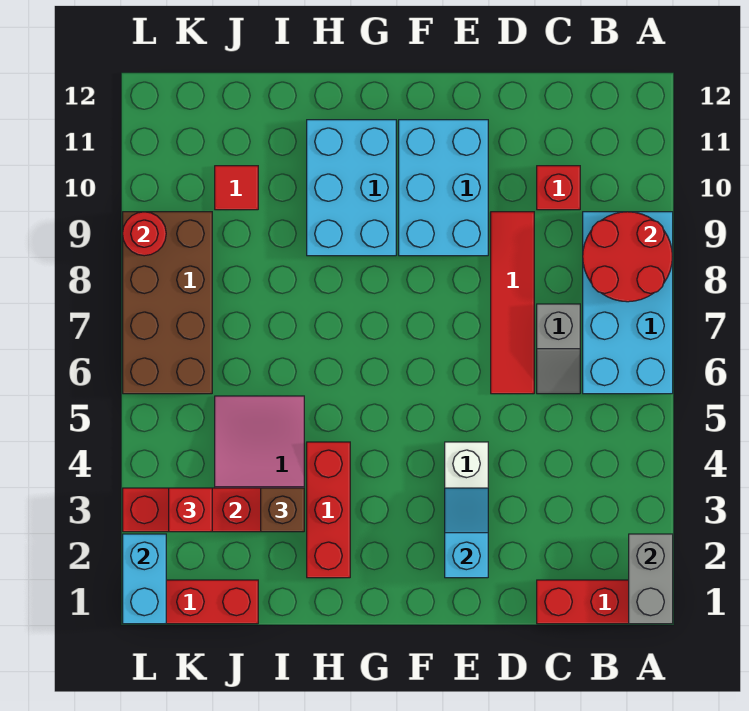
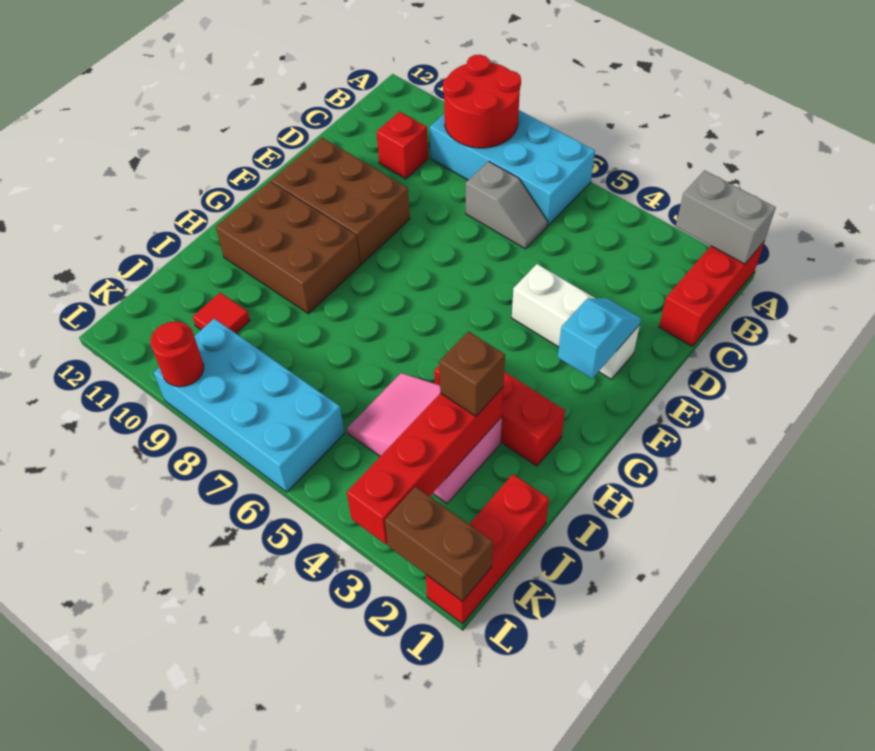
red 1x4 tile [491,212,534,394] -> none
cyan 1x2 slope [445,488,488,578] -> cyan 1x2 slope turned to [558,298,641,379]
cyan 2x3 brick [399,120,488,256] -> brown 2x3 brick [271,138,410,264]
cyan 2x3 brick [307,120,396,256] -> brown 2x3 brick [216,181,360,314]
red 1x1 brick [169,488,212,532] -> none
brown 2x4 brick [123,212,212,394] -> cyan 2x4 brick [154,319,344,492]
cyan 1x2 brick [123,534,166,624] -> brown 1x2 brick [385,487,493,601]

